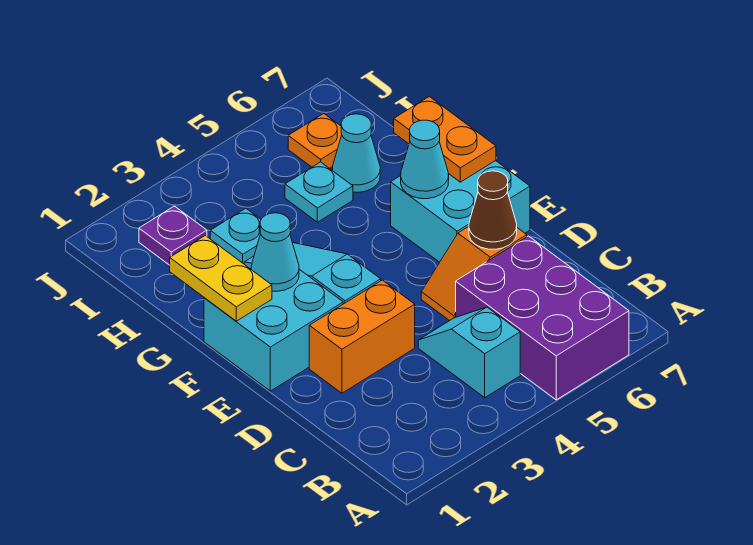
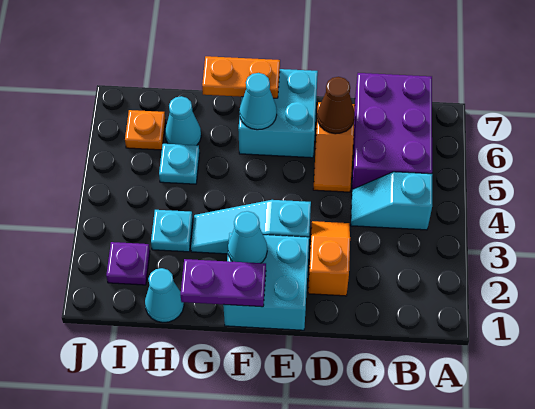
purple 2x3 brick [456,236,629,400] -> purple 2x3 brick turned to [352,73,432,189]
orange 1x2 brick [309,280,415,393] -> orange 1x2 slope [308,221,350,296]
yellow 1x2 plate [170,236,272,321] -> purple 1x2 plate [180,259,266,307]
none -> cyan 1x1 cone [145,268,184,322]

